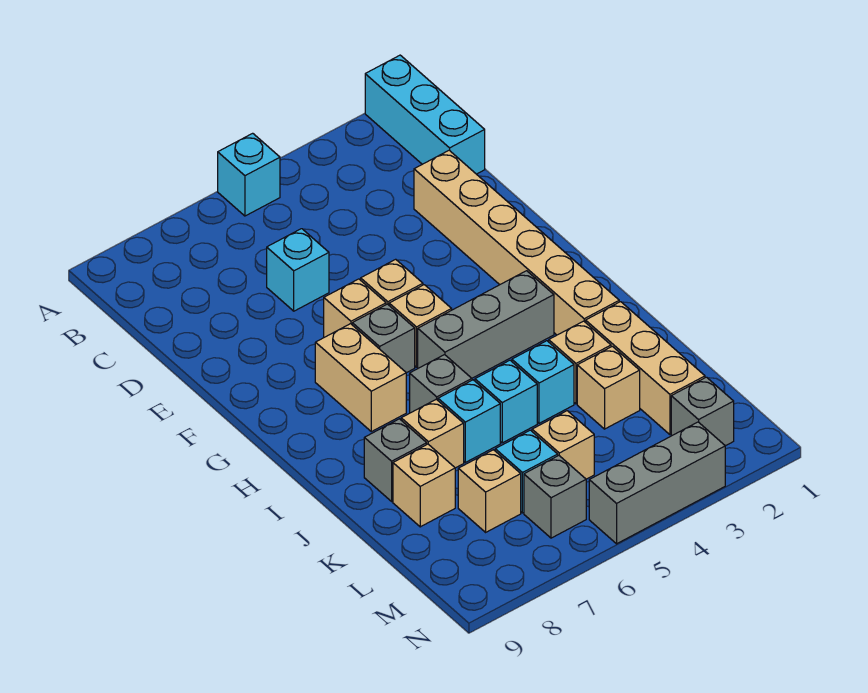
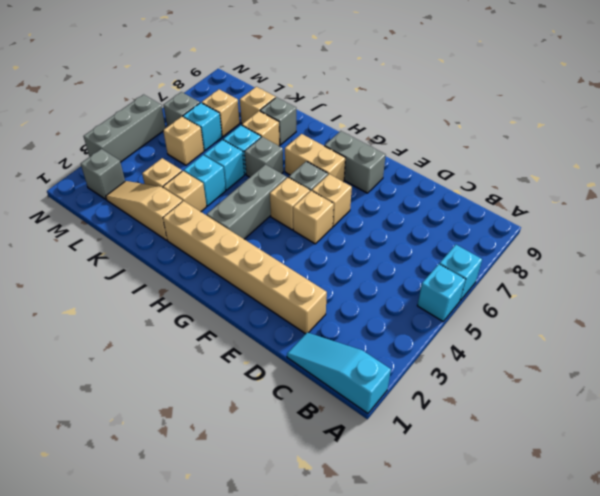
cyan 1x3 brick [365,55,485,174] -> cyan 1x3 slope [287,333,391,413]
cyan 1x1 brick [267,229,329,311] -> cyan 1x1 brick moved to [440,245,482,301]
none -> grey 1x2 brick [325,131,386,193]
tan 1x3 brick [586,302,705,435] -> tan 1x3 slope [106,181,183,240]

